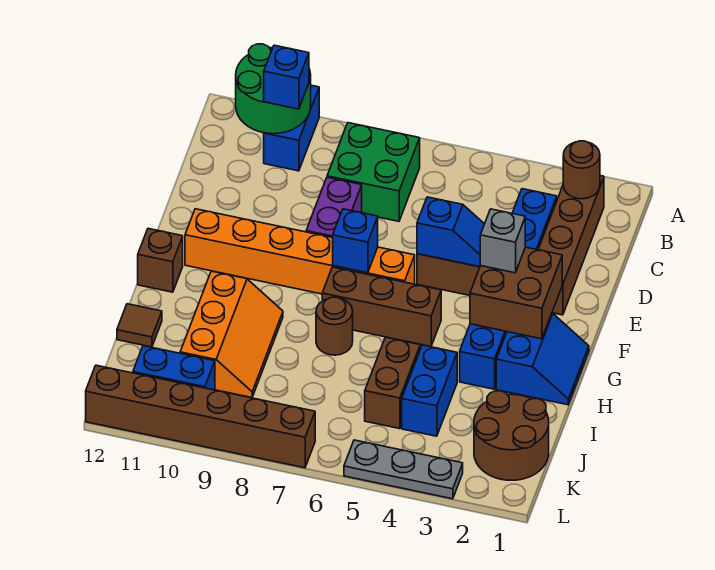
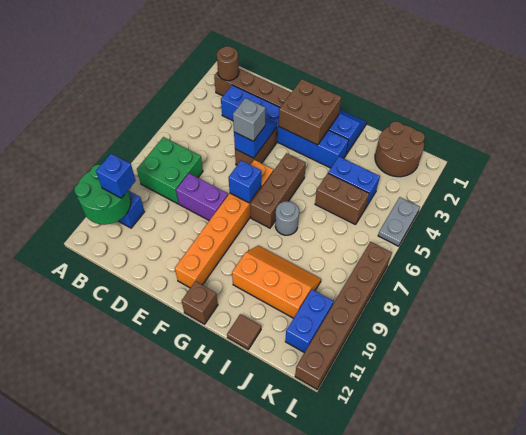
grey 1x1 brick [480,209,525,273] -> grey 1x1 brick moved to [233,98,266,141]
brown 1x1 round brick [316,297,353,355] -> grey 1x1 round brick [275,201,299,235]
grey 1x3 plate [344,440,463,499] -> grey 1x2 plate [378,197,420,246]

